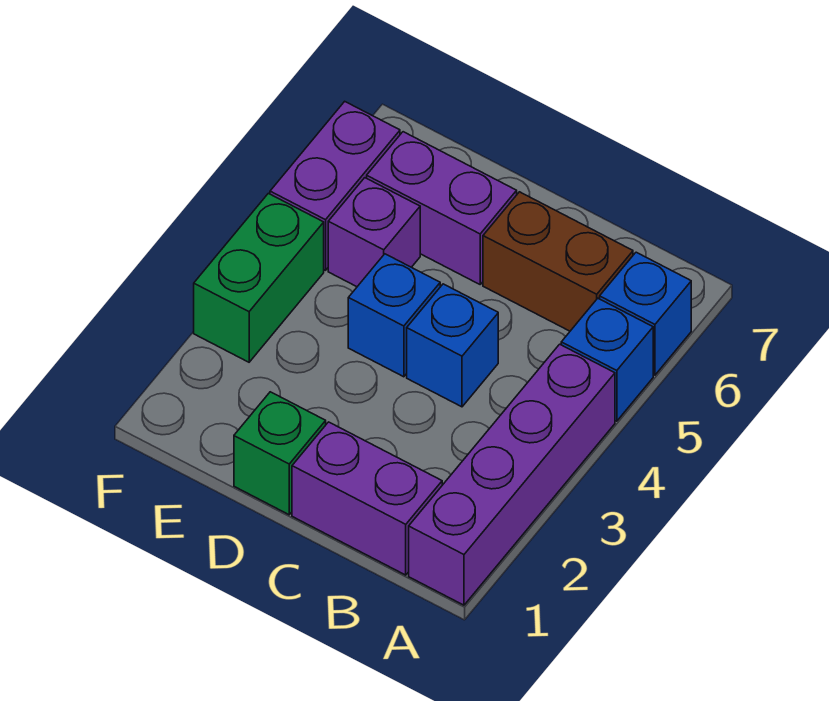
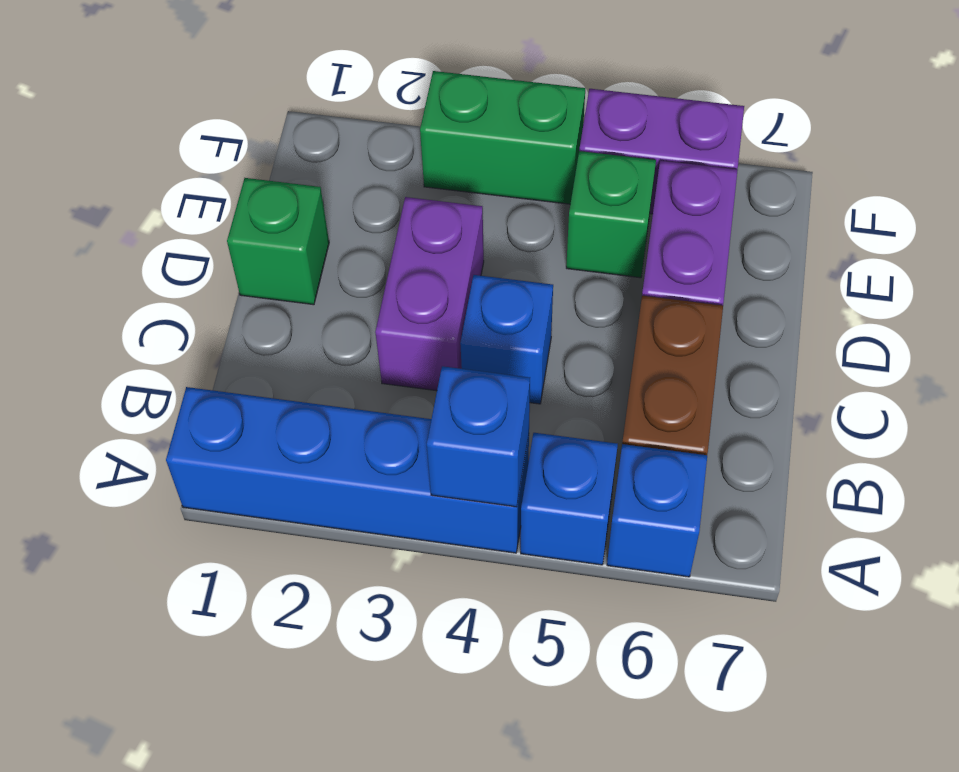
purple 1x4 brick [409,344,615,605] -> blue 1x4 brick [166,387,529,553]
purple 1x2 brick [292,422,442,575] -> purple 1x2 brick moved to [375,197,484,391]
blue 1x1 brick [348,254,440,377] -> blue 1x1 brick moved to [427,366,530,507]
purple 1x1 brick [328,178,420,287] -> green 1x1 brick [566,151,656,278]

